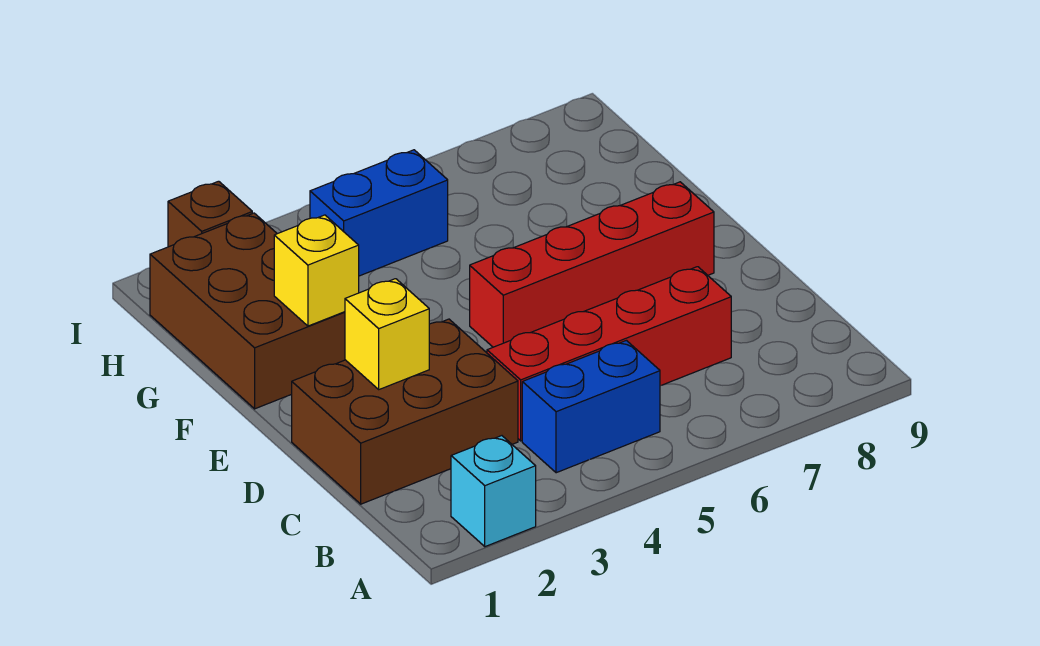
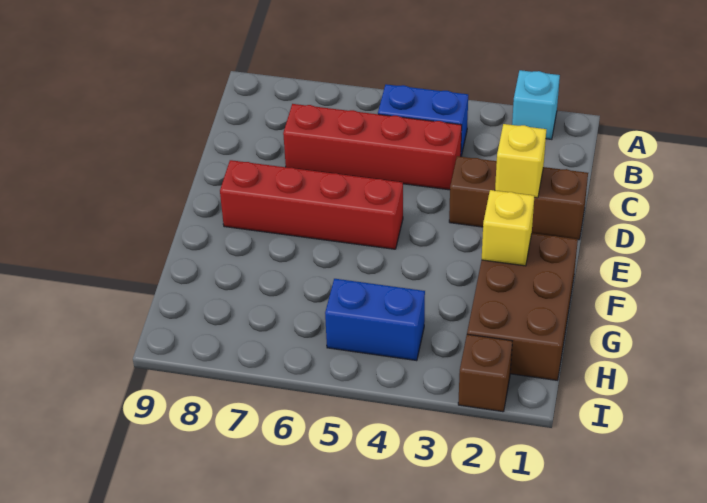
brown 2x3 brick [292,319,518,504] -> brown 1x3 brick [449,156,588,240]

